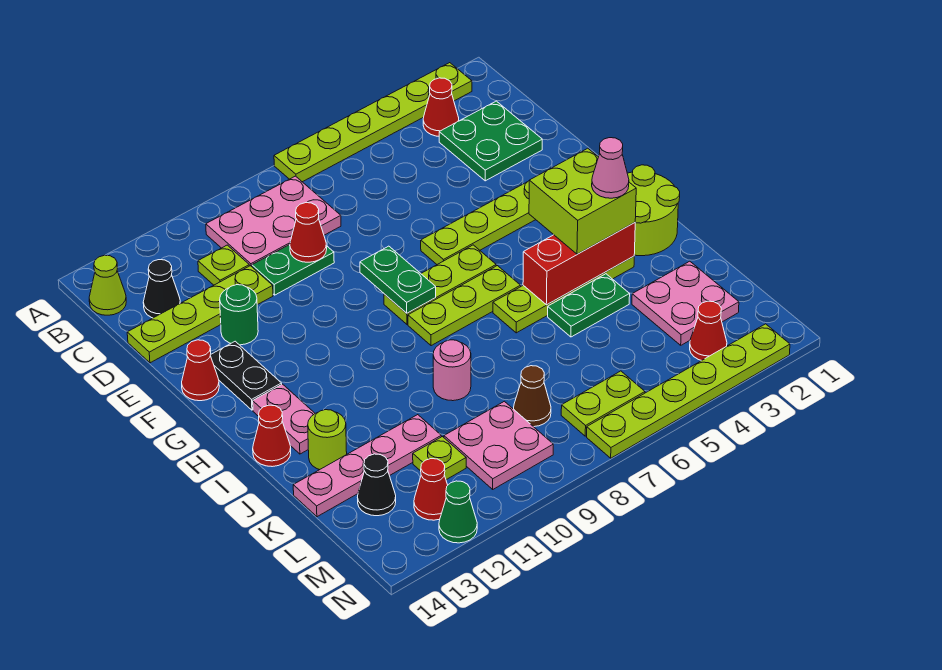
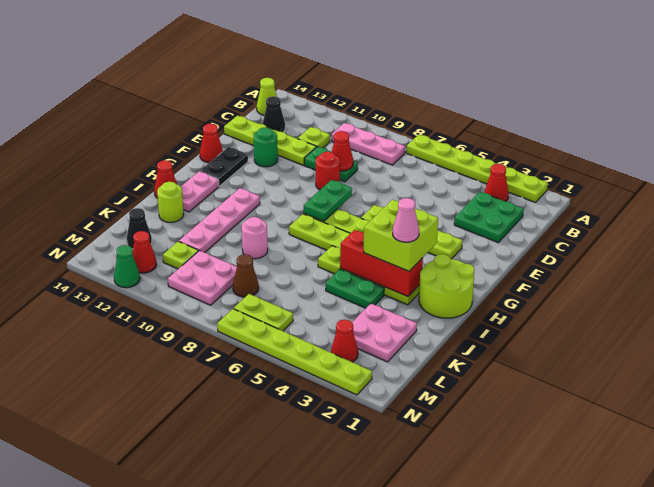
pink 2x3 plate [206,176,341,267] -> pink 1x3 plate [332,123,405,165]
none -> red 1x1 round brick [316,152,340,190]
pink 1x4 plate [293,415,441,517] -> pink 1x4 plate turned to [179,188,260,253]

